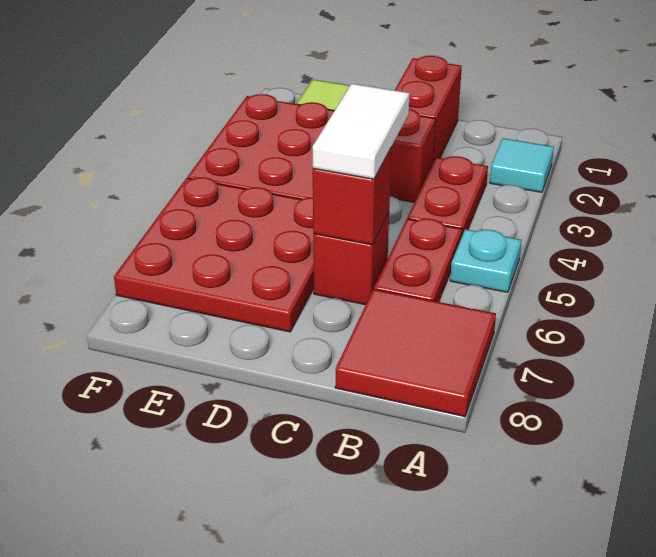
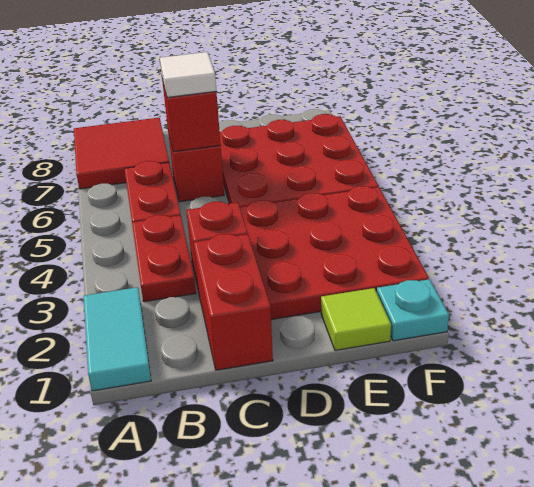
cyan 1x1 tile [490,138,554,192] -> cyan 1x2 tile [84,287,151,391]
cyan 1x1 plate [450,229,522,292] -> cyan 1x1 plate moved to [377,279,449,341]
white 1x2 tile [313,84,410,179] -> white 1x1 tile [160,52,216,98]

